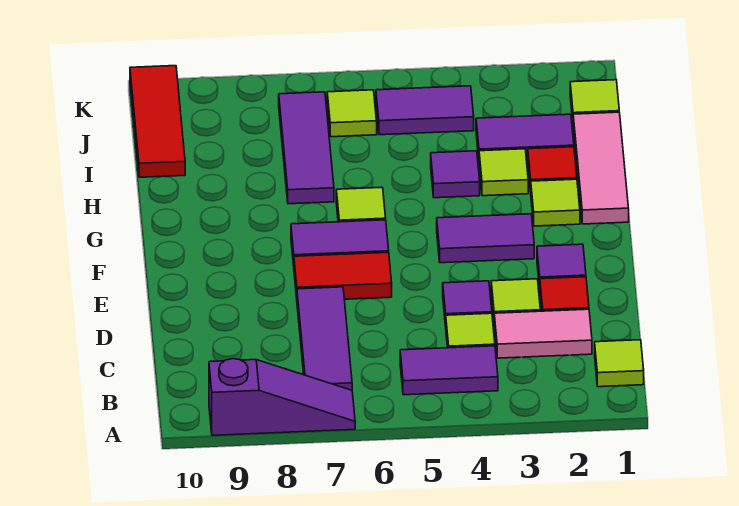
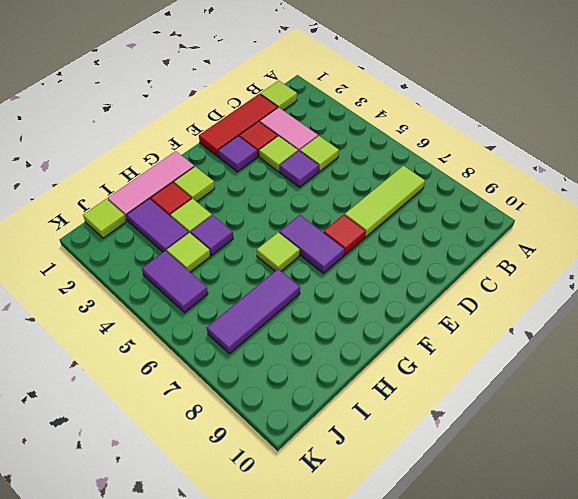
purple 1x3 slope [209,359,355,435] -> none
purple 1x2 tile [400,346,498,395] -> none
purple 1x3 tile [297,287,352,390] -> lime 1x3 tile [345,166,425,237]
red 1x2 tile [294,252,392,299] -> red 1x1 tile [323,215,366,255]
purple 1x2 tile [437,214,534,263] -> none
red 1x3 tile [130,66,185,177] -> red 1x3 tile moved to [199,94,278,157]
lime 1x1 tile [327,90,377,137] -> lime 1x1 tile moved to [167,233,210,272]

